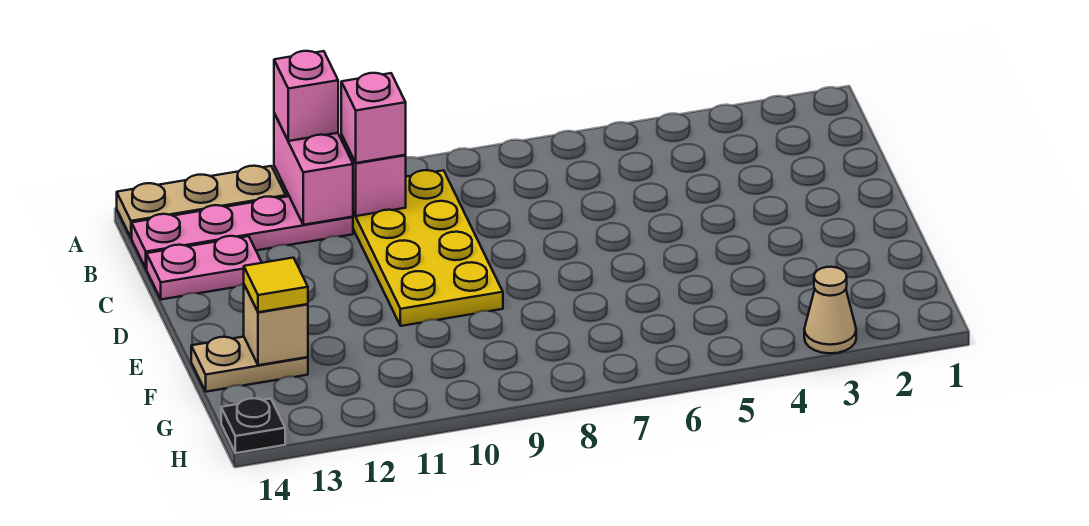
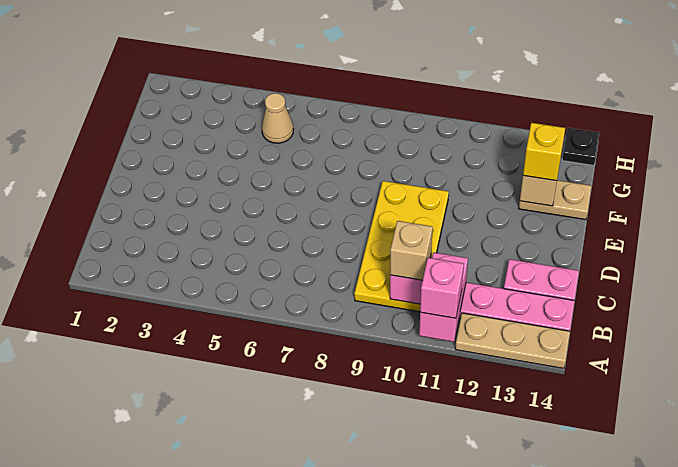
pink 1x1 brick [341,73,406,163] -> tan 1x1 brick [390,221,433,280]
yellow 1x1 tile [244,258,308,312] -> yellow 1x1 brick [523,123,565,181]
tan 1x1 cone [804,267,856,353] -> tan 1x1 cone moved to [262,93,294,143]

